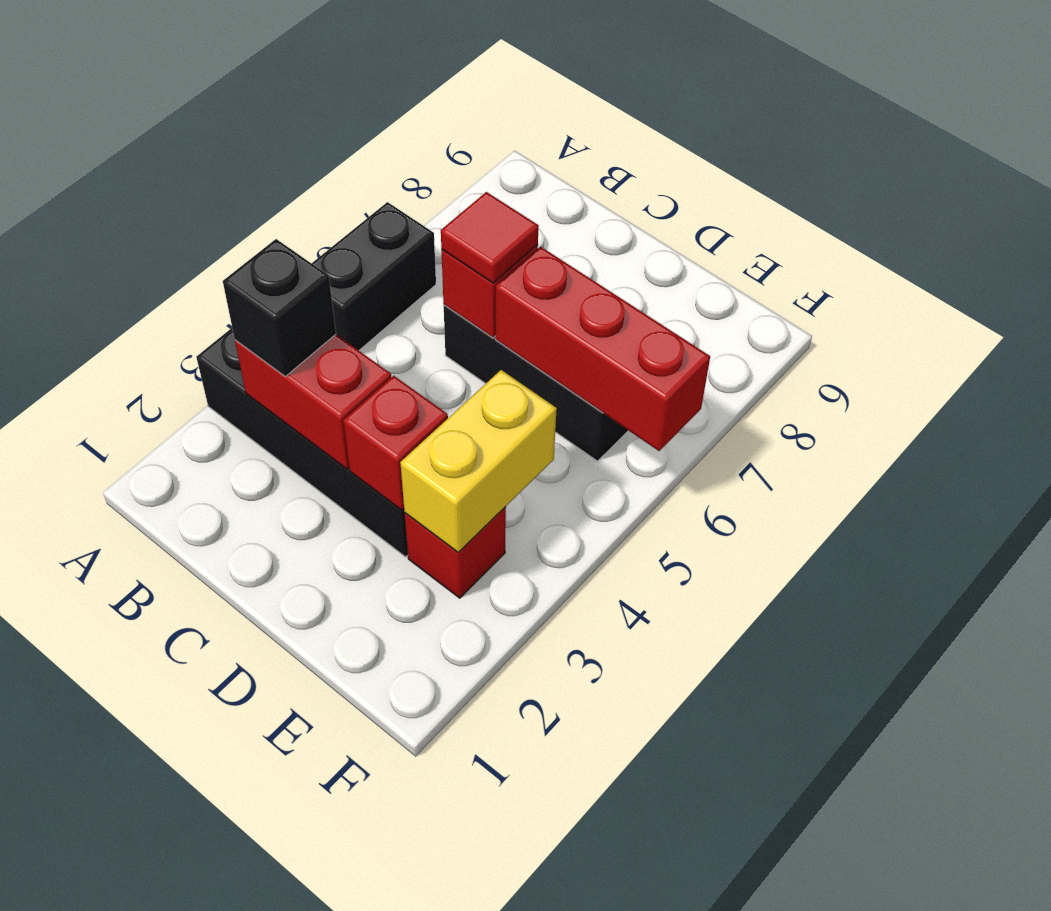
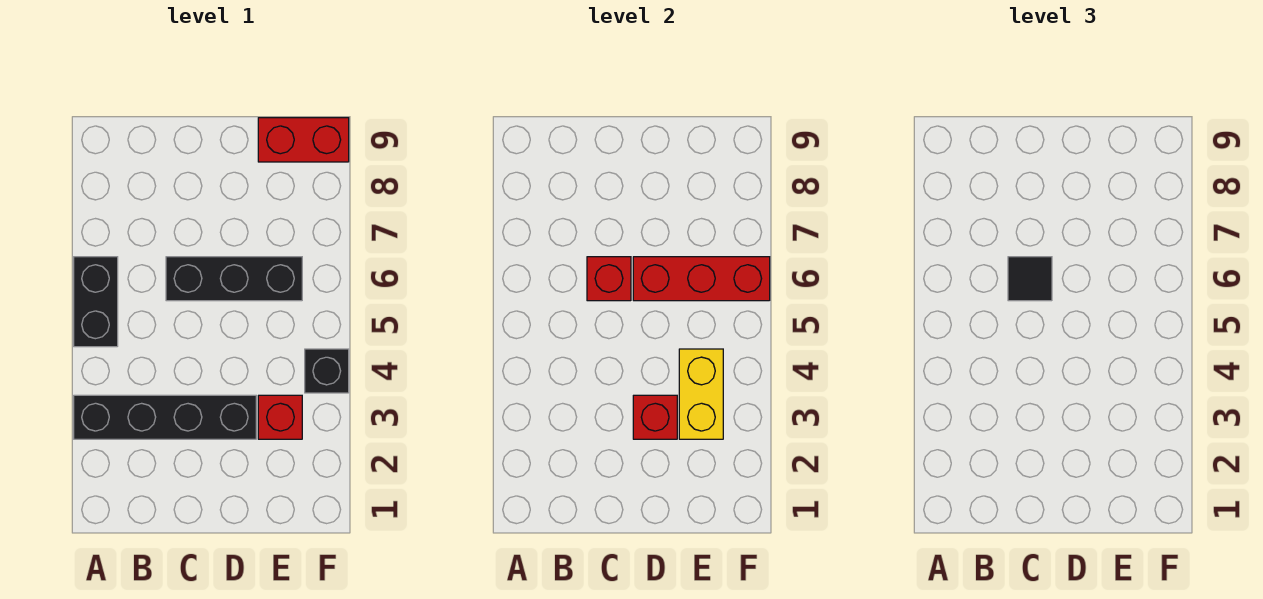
red 1x2 brick [235,335,391,469] -> red 1x2 brick moved to [258,118,349,162]
black 1x1 brick [223,239,336,376] -> black 1x1 brick moved to [305,349,349,393]
red 1x1 tile [441,192,539,283] -> black 1x1 tile [1008,257,1052,301]

